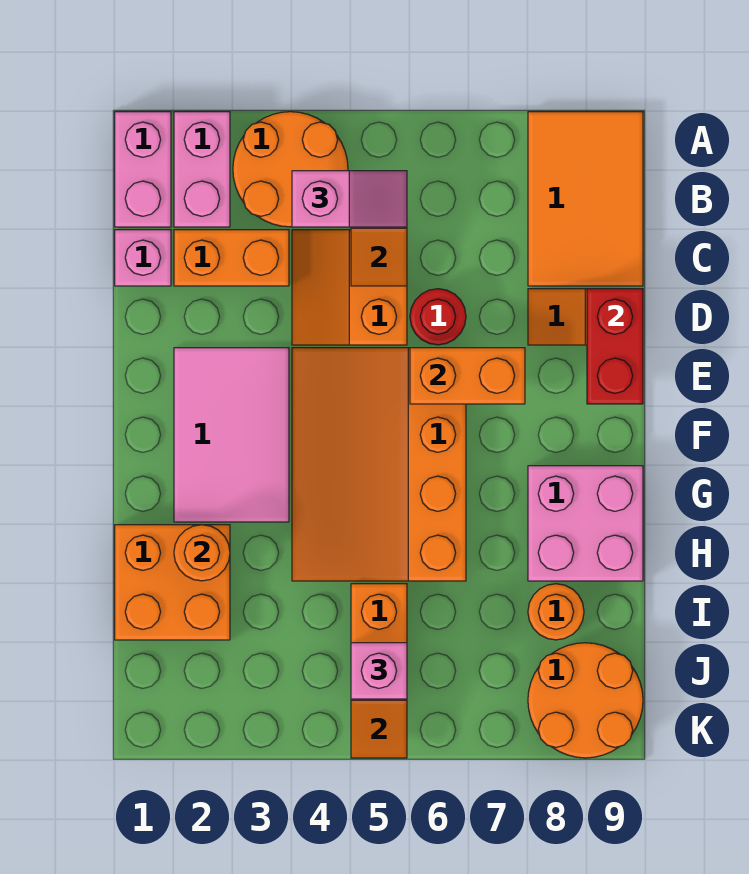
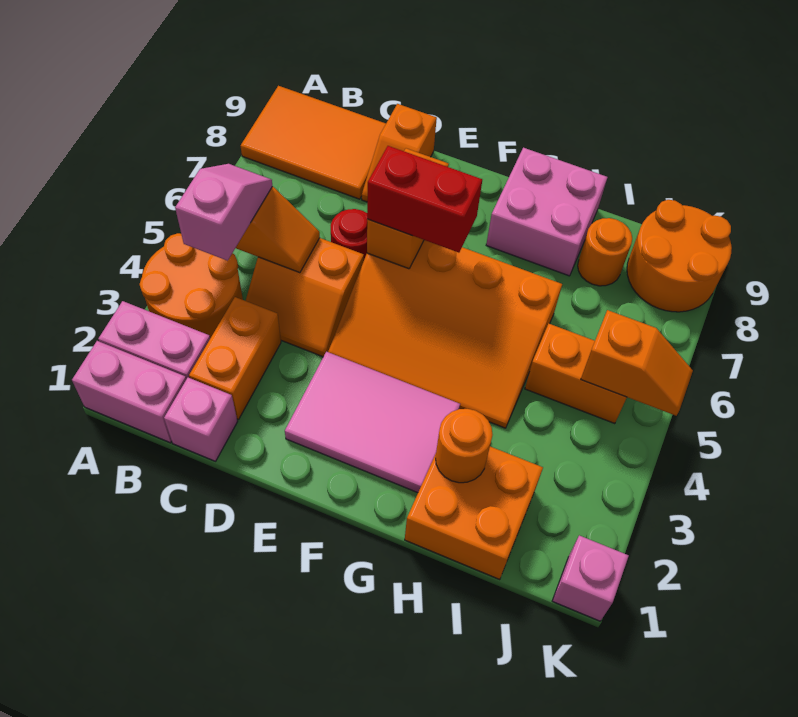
red 1x2 brick [587,289,643,404] -> red 1x2 brick moved to [367,146,482,253]
pink 1x1 brick [351,643,407,699] -> pink 1x1 brick moved to [552,535,629,621]

